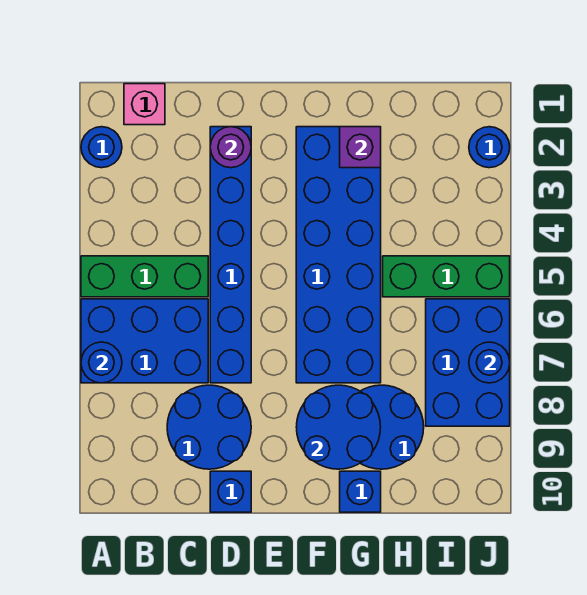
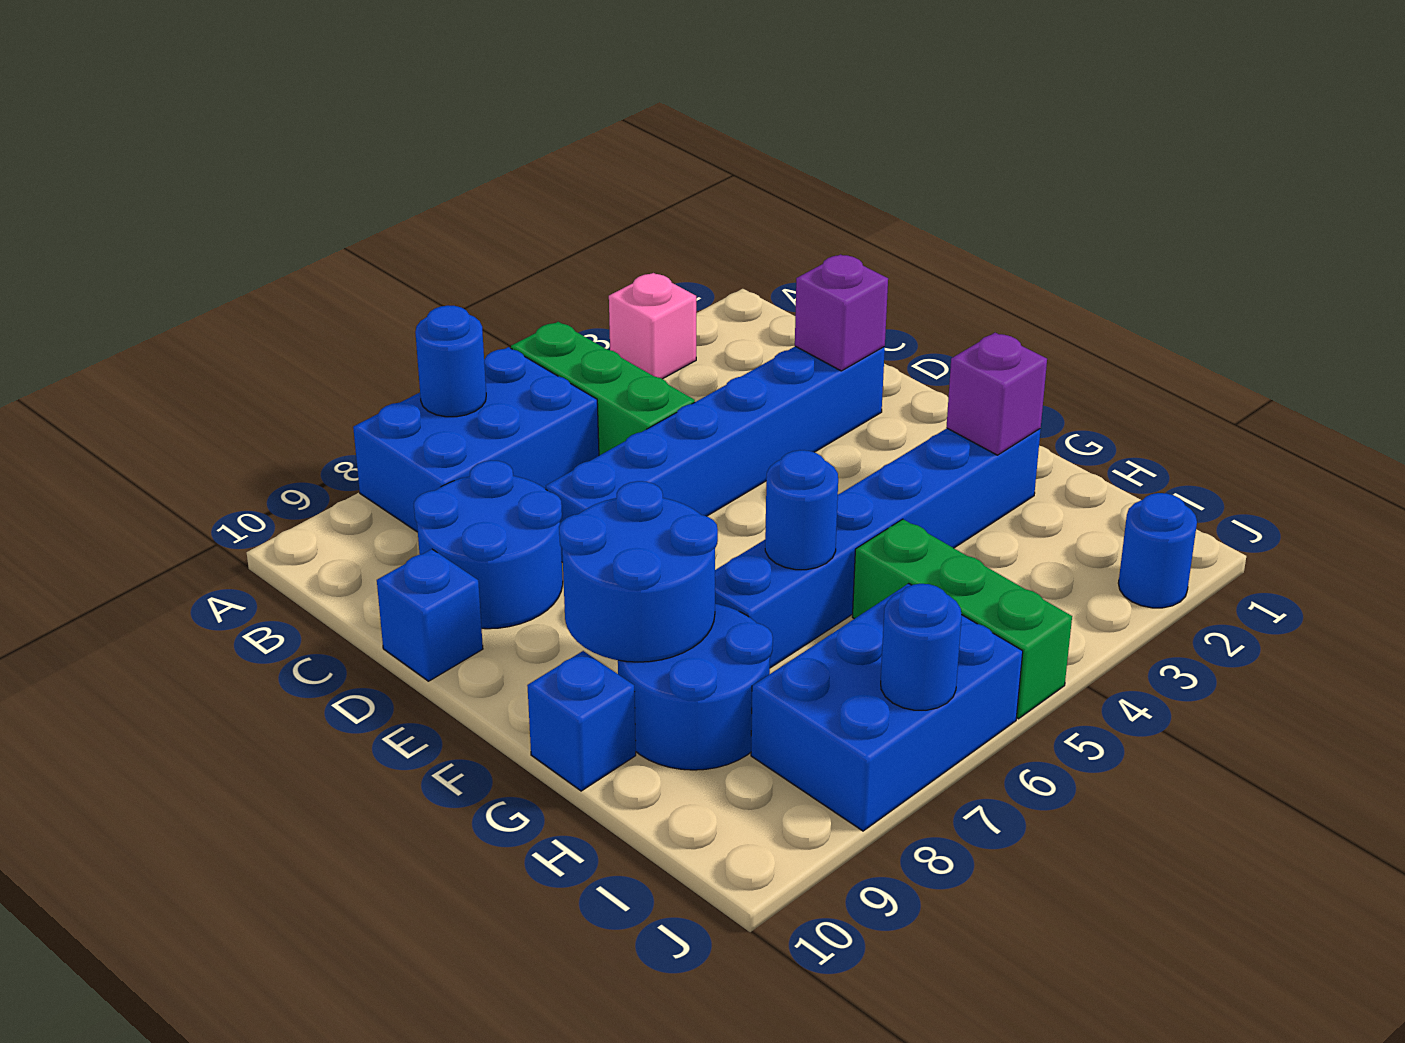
blue 1x1 round brick [81,127,122,168] -> blue 1x1 round brick moved to [765,450,838,570]
blue 2x3 brick [81,299,208,383] -> blue 2x3 brick turned to [353,347,599,532]
pink 1x1 brick [124,84,165,125] -> pink 1x1 brick moved to [609,273,696,379]
purple 1x1 round brick [210,127,251,168] -> purple 1x1 brick [795,254,888,371]
blue 2x6 brick [296,127,381,383] -> blue 1x6 brick [715,428,1041,668]

